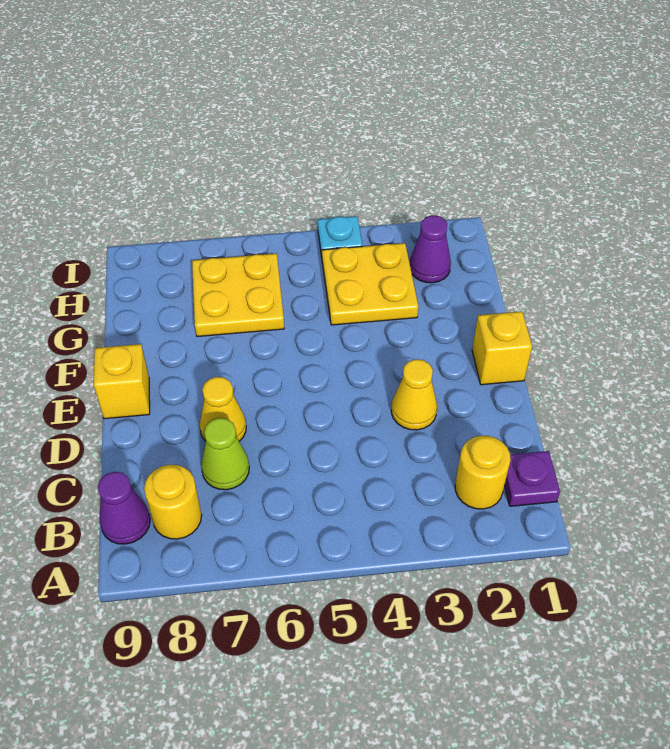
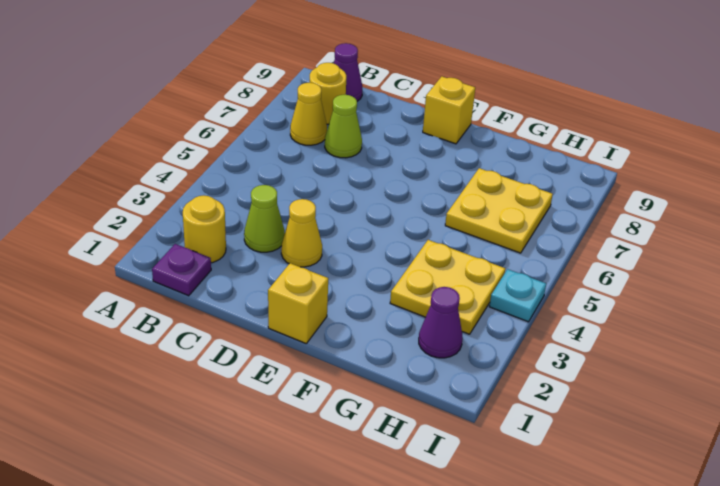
none -> lime 1x1 cone [244,185,285,252]
yellow 1x1 cone [200,377,246,442] -> yellow 1x1 cone moved to [290,83,327,145]

